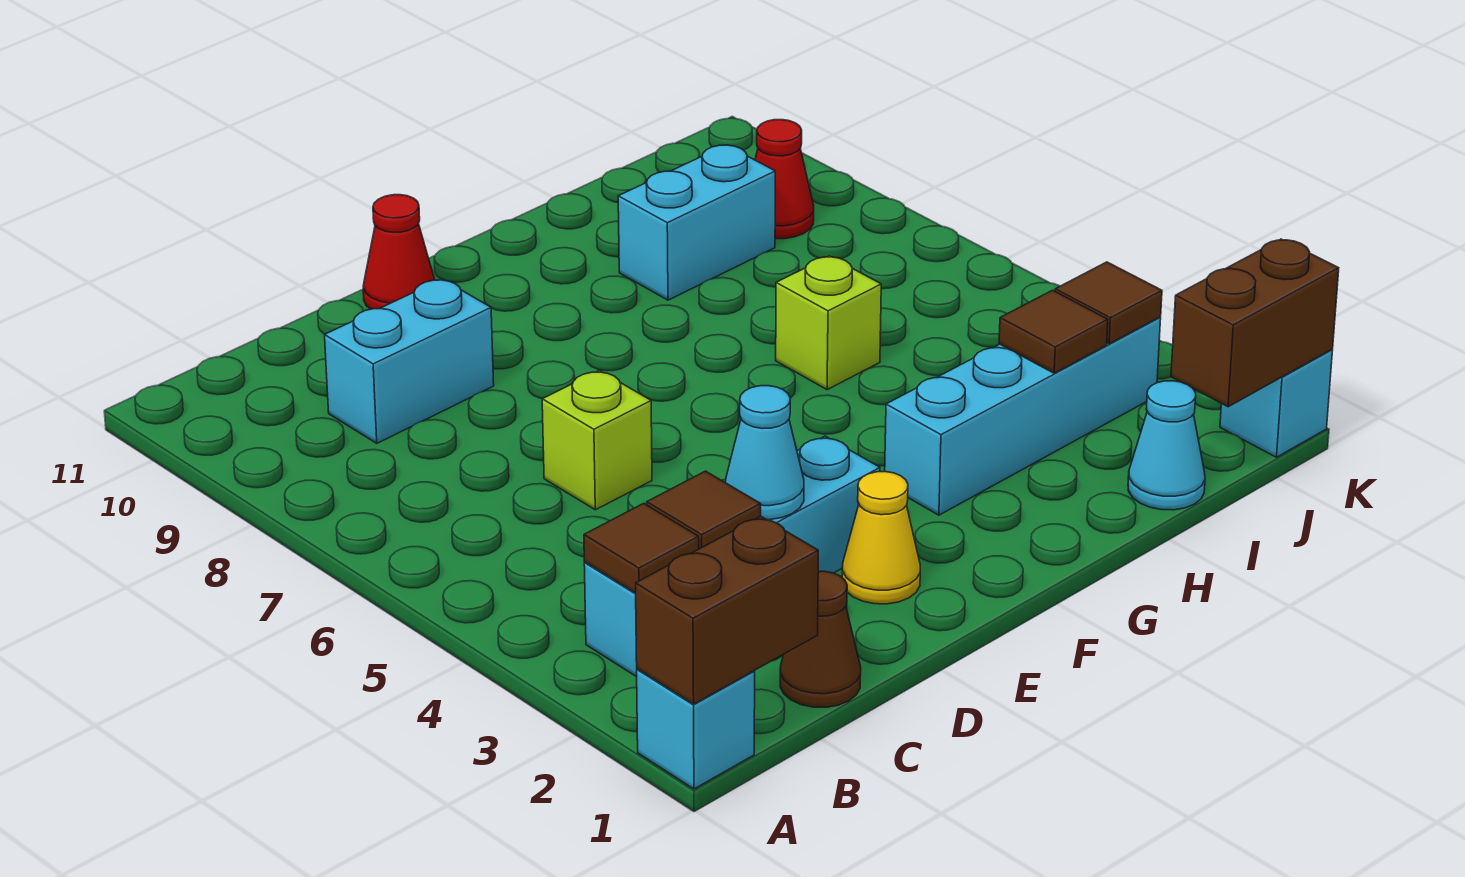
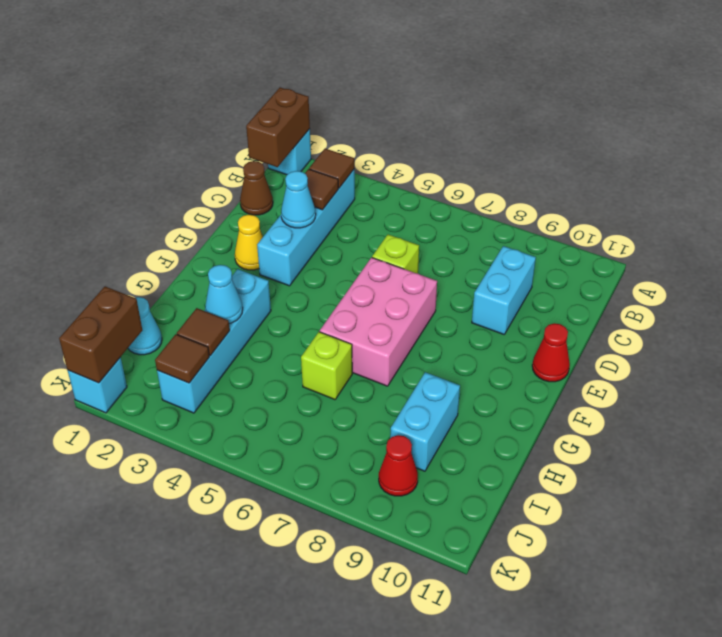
none -> pink 2x3 brick [320,258,437,386]
none -> cyan 1x1 cone [205,265,243,324]

